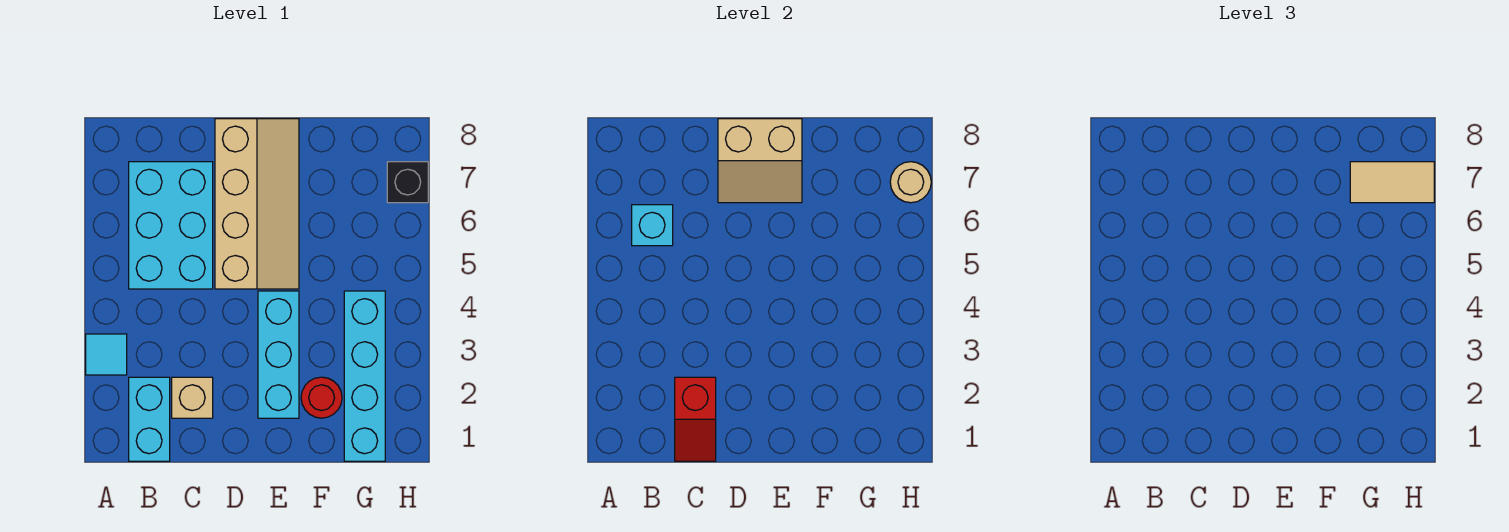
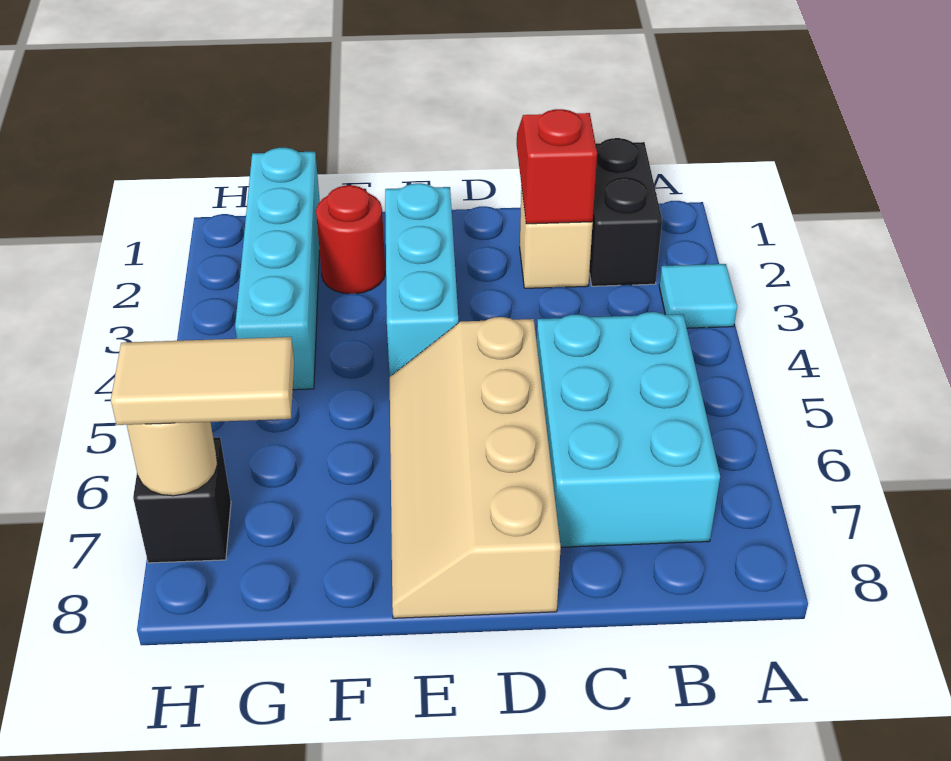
cyan 1x2 brick [129,377,170,461] -> black 1x2 brick [589,138,662,286]
cyan 1x1 brick [632,205,673,246] -> none
tan 2x2 slope [718,119,802,203] -> none

